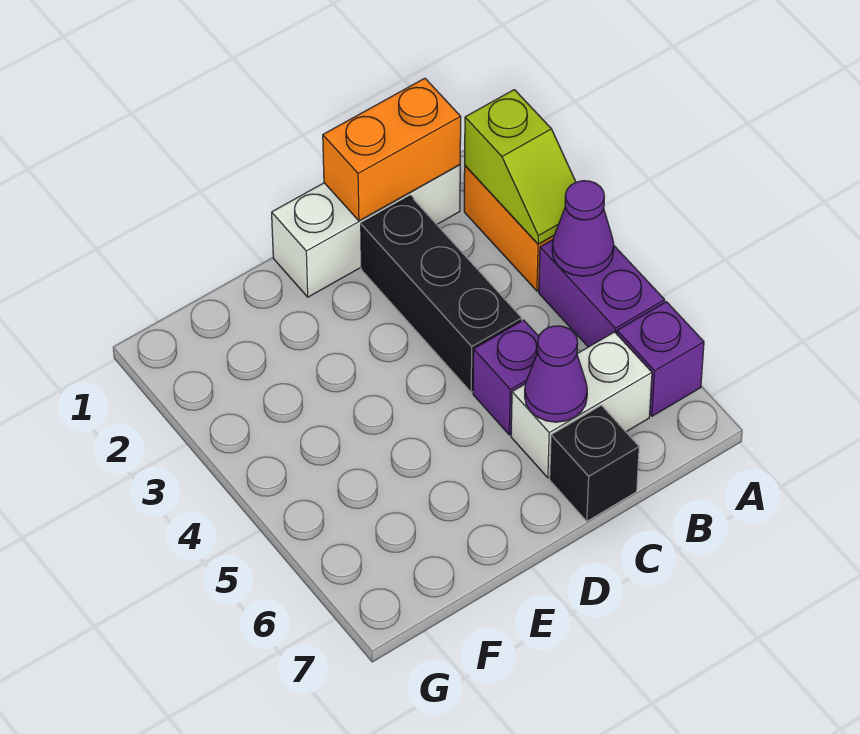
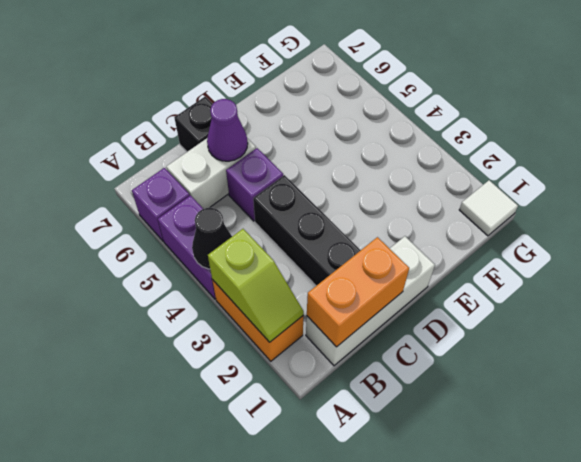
lime 1x2 slope [465,90,576,244] -> lime 1x2 slope turned to [208,229,304,342]
purple 1x1 cone [552,181,614,276] -> black 1x1 cone [192,208,232,269]
none -> white 1x1 tile [459,180,518,236]

